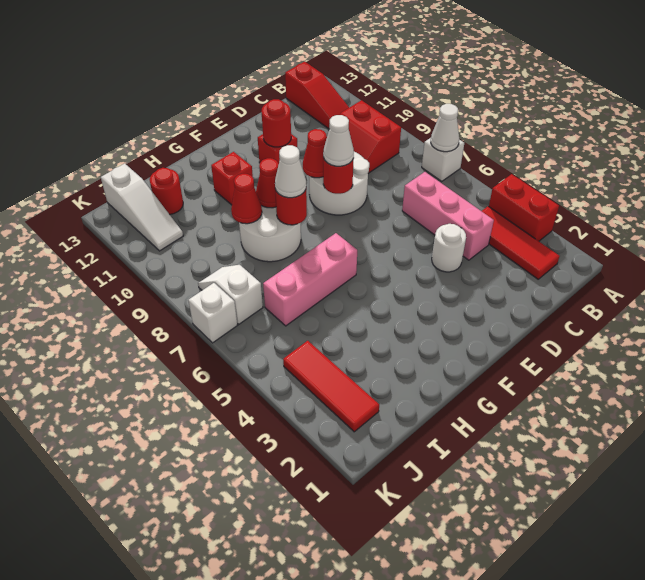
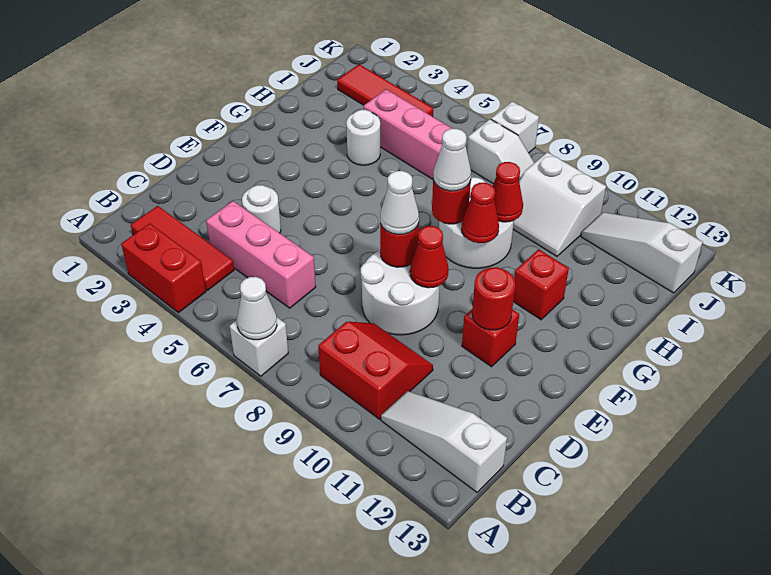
red 1x3 slope [285,62,349,129] -> white 1x3 slope [381,391,507,492]
pink 1x3 brick [263,233,357,326] -> pink 1x3 brick turned to [364,89,452,179]
none -> white 1x1 round brick [346,110,380,165]
none -> white 2x2 slope [513,152,606,256]
red 1x1 round brick [150,168,183,214] -> none

